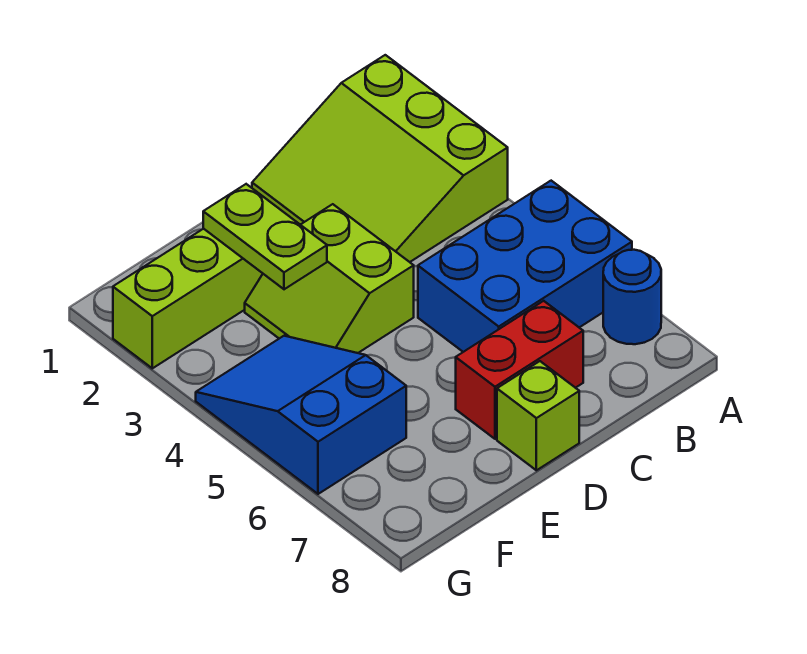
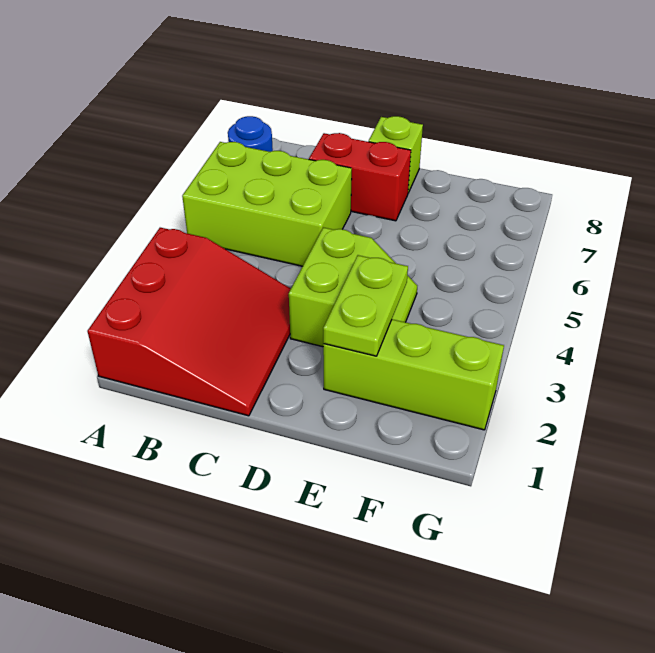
lime 3x3 slope [252,55,508,262] -> red 3x3 slope [87,228,291,416]
blue 2x3 brick [418,181,632,352] -> lime 2x3 brick [182,142,352,266]
blue 2x3 slope [196,336,406,494] -> none

